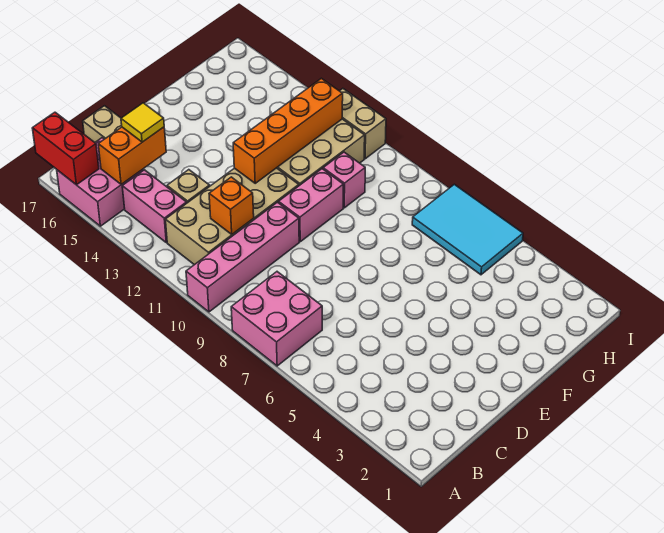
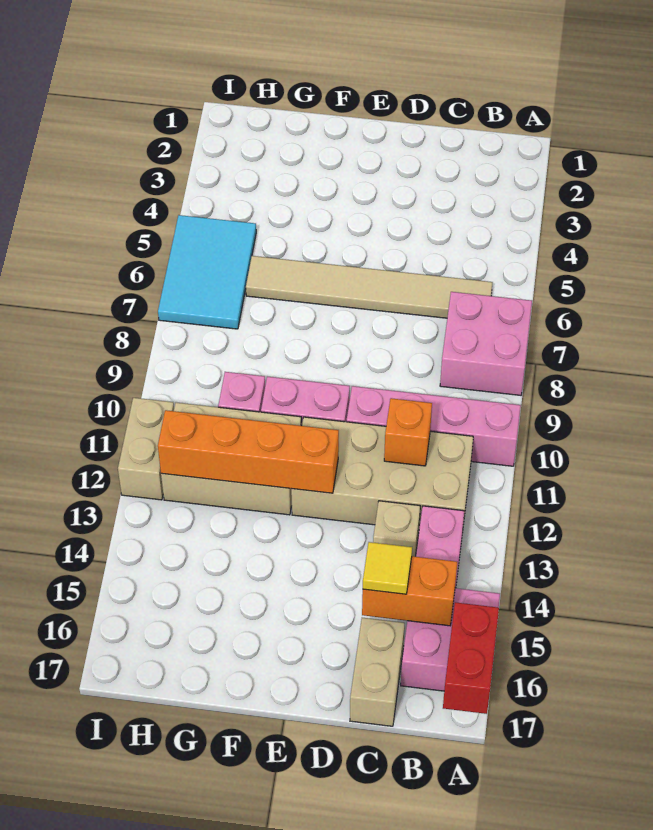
none -> tan 1x6 tile [246,256,493,318]

